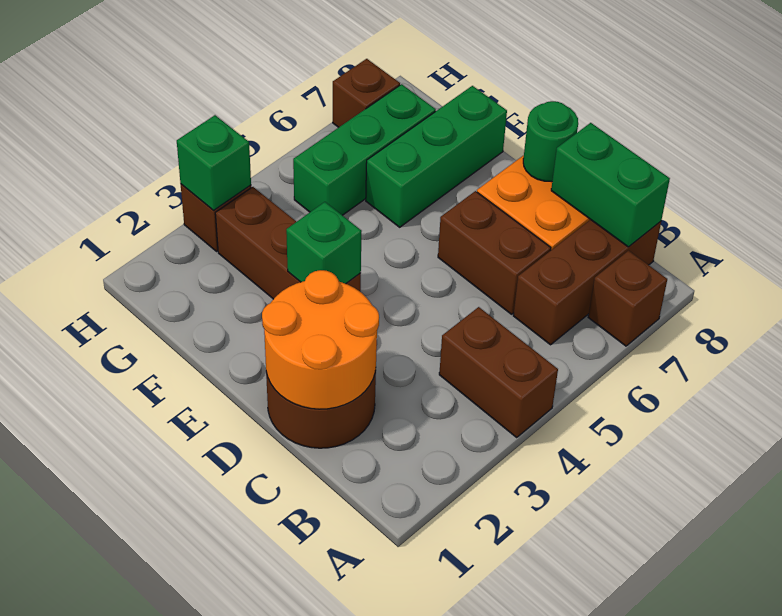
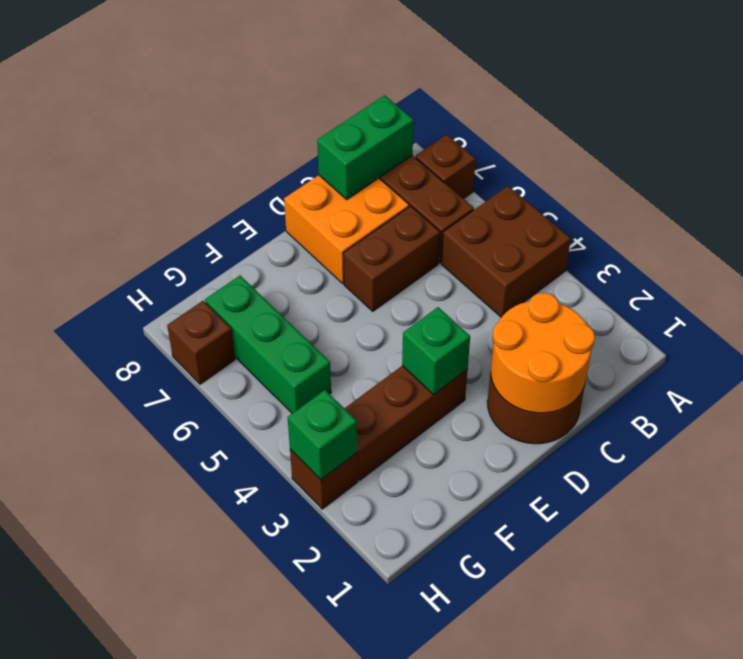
brown 1x2 brick [439,307,558,437] -> brown 2x2 brick [442,186,571,317]
green 1x1 round brick [523,101,578,182] -> none
green 1x3 brick [366,86,507,227] -> none

